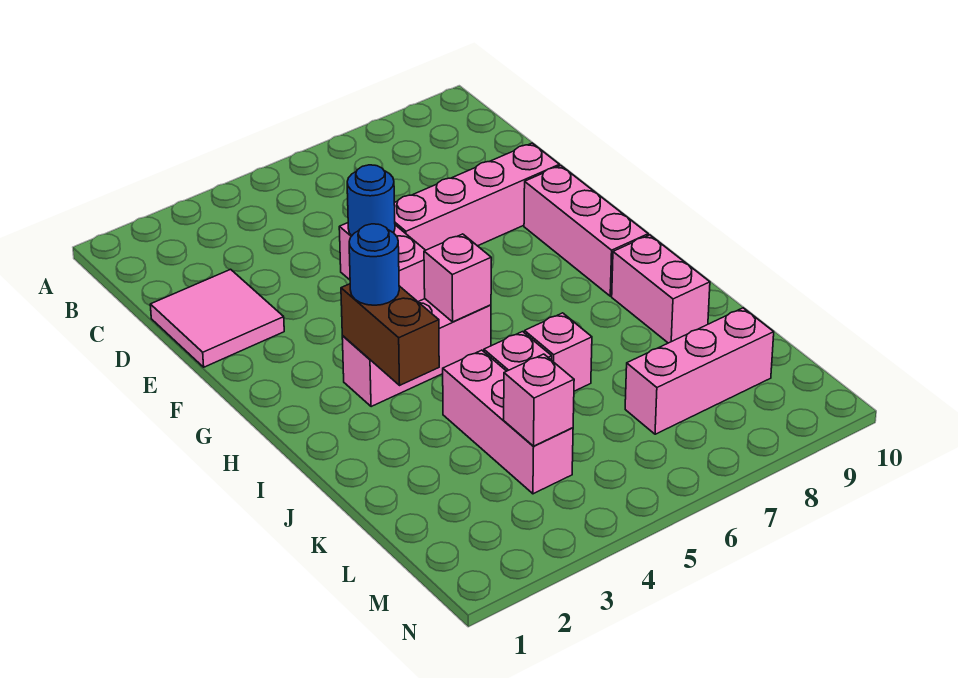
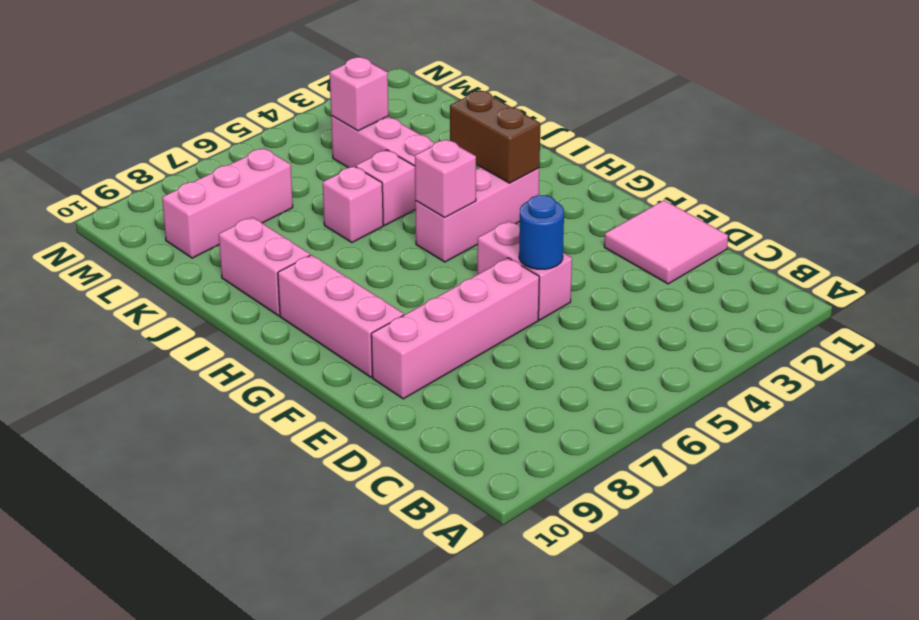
blue 1x1 round brick [349,224,399,305] -> none

